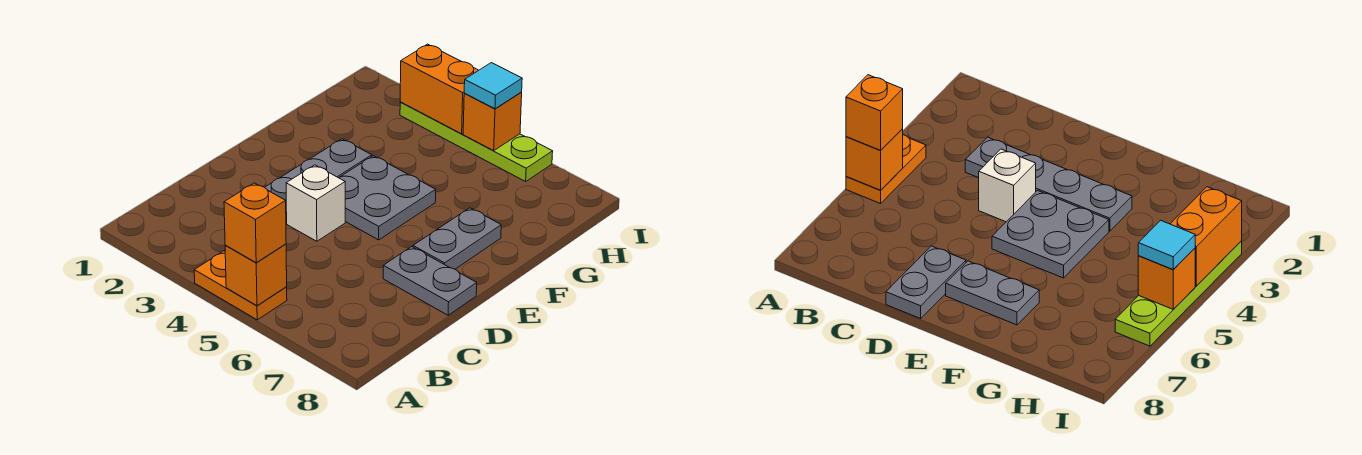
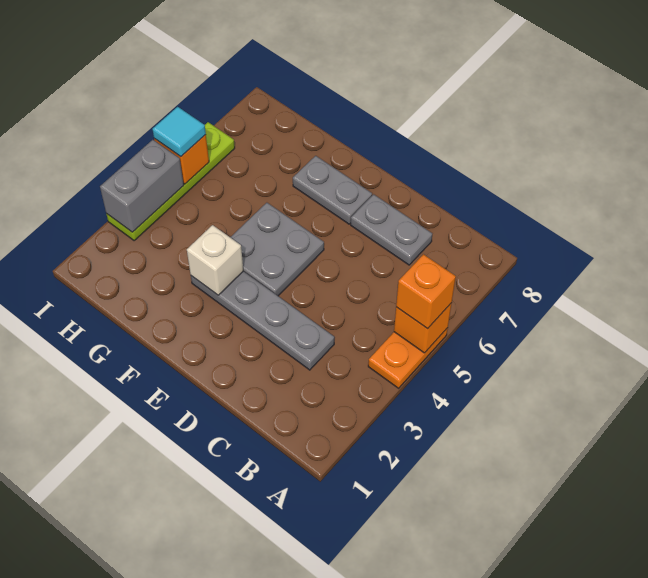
white 1x1 brick [286,165,345,241] -> white 1x1 brick moved to [187,225,243,295]
grey 1x2 plate [383,247,477,315] -> grey 1x2 plate turned to [351,194,432,265]
orange 1x2 brick [400,44,478,134] -> grey 1x2 brick [100,140,184,232]

